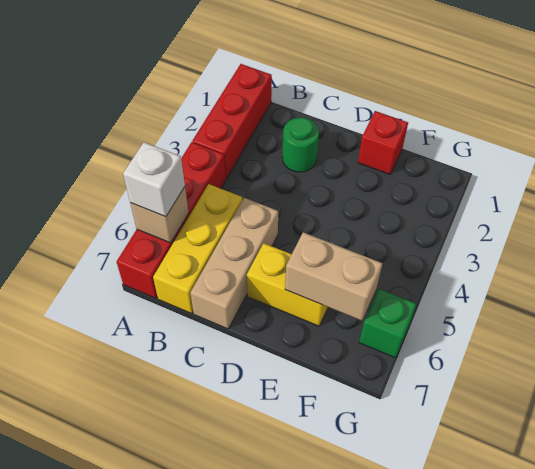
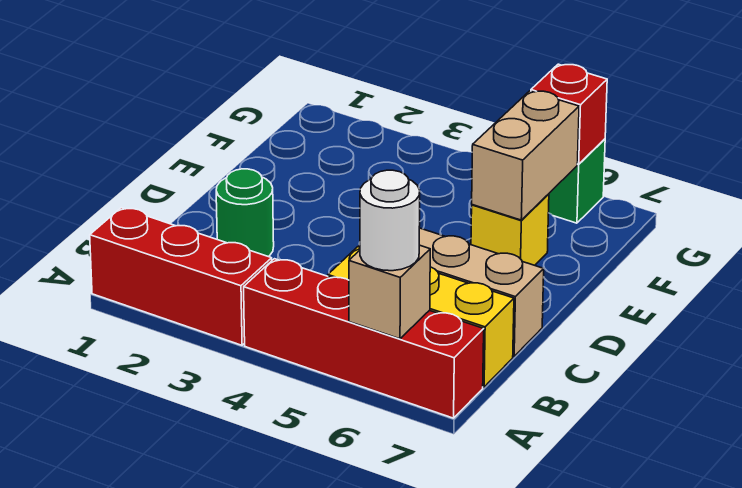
white 1x1 brick [123,142,185,217] -> white 1x1 round brick [360,170,420,271]
yellow 1x2 brick [247,243,328,326] -> yellow 1x1 brick [471,194,549,265]
red 1x1 brick [358,111,408,174] -> red 1x1 brick moved to [531,64,607,164]

